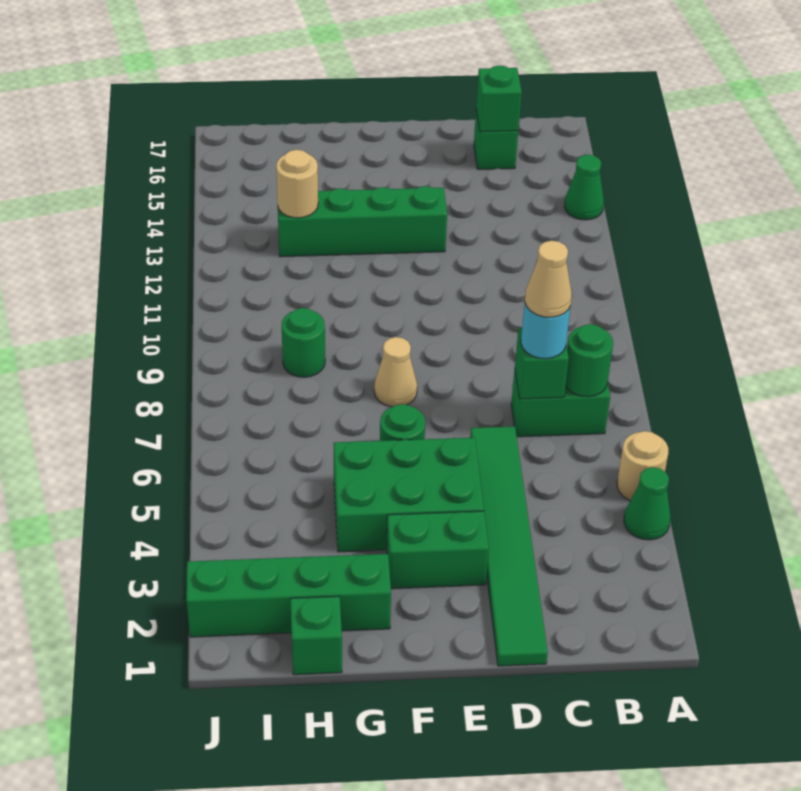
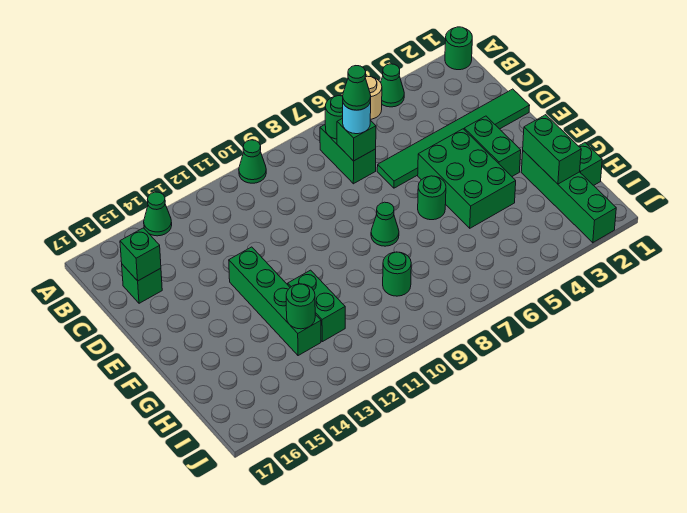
none -> green 1x1 round brick [445,27,472,70]
none -> green 1x1 cone [239,140,266,183]
tan 1x1 cone [525,241,572,317] -> green 1x1 cone [343,66,371,110]
tan 1x1 cone [374,337,417,407] -> green 1x1 cone [371,202,399,246]
none -> green 1x2 brick [523,115,581,184]
none -> green 1x2 brick [288,270,345,342]
tan 1x1 round brick [276,150,318,218] -> green 1x1 round brick [286,284,315,329]

